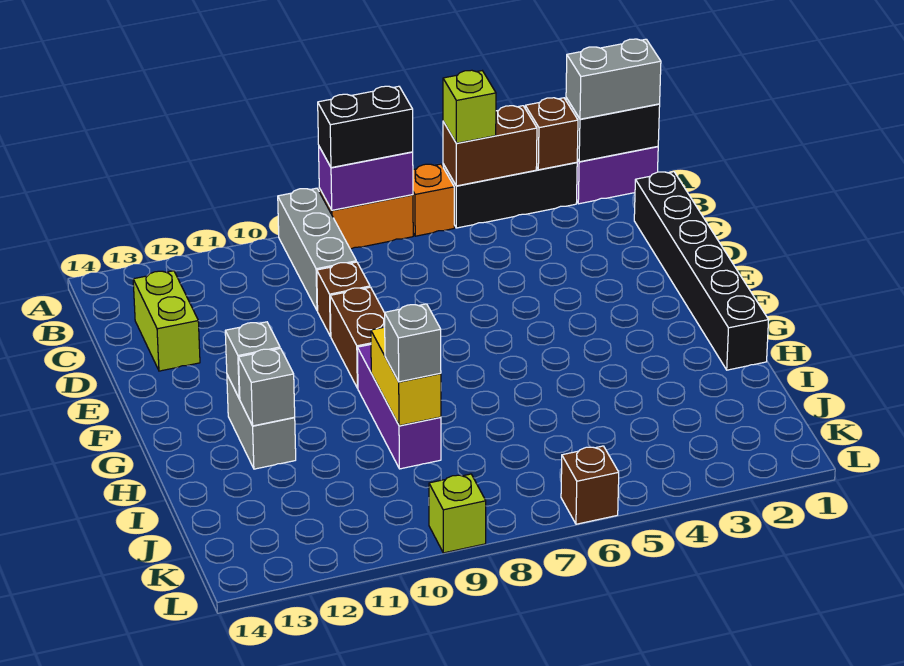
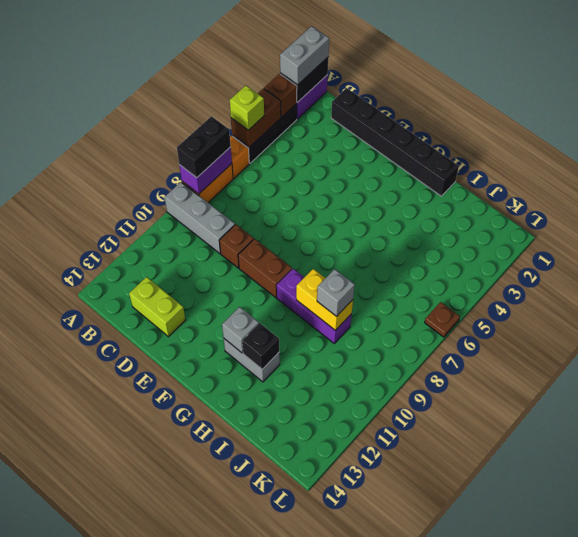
grey 1x1 brick [239,348,295,426] -> black 1x1 brick [242,323,279,369]
brown 1x1 brick [561,446,619,524] -> brown 1x1 plate [425,302,460,337]
lime 1x1 brick [429,474,486,553] -> none

